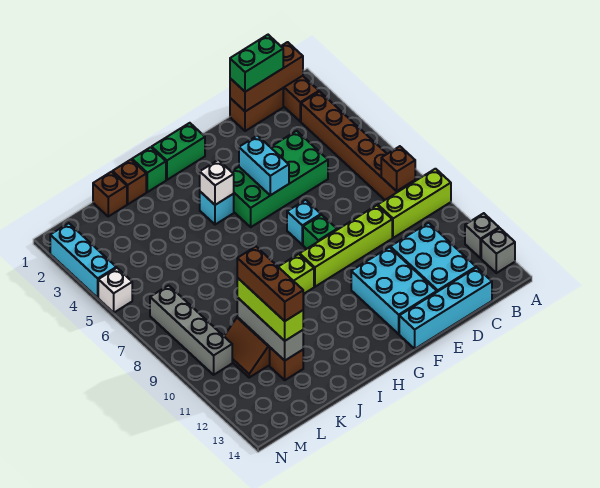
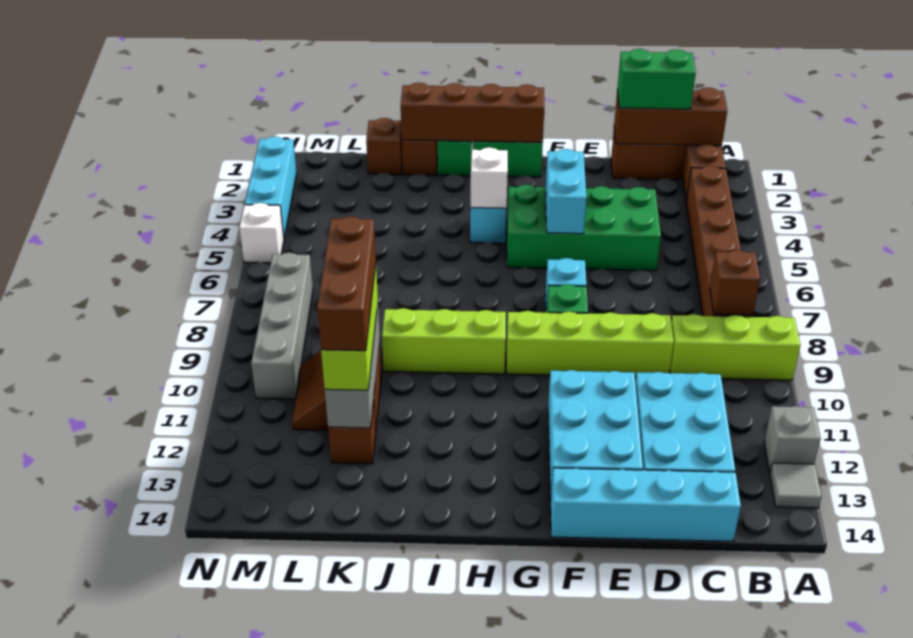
grey 1x1 brick [481,228,515,273] -> grey 1x1 tile [770,463,822,508]
none -> brown 1x4 brick [401,83,544,142]

